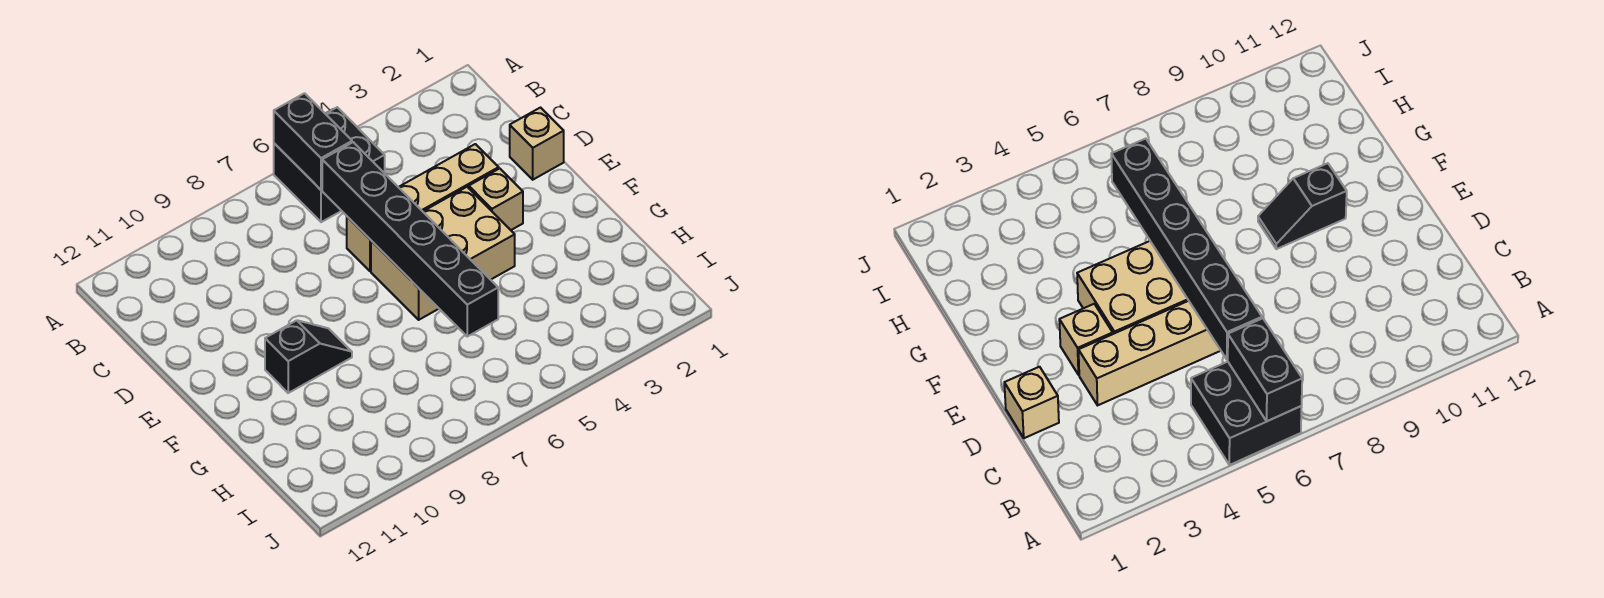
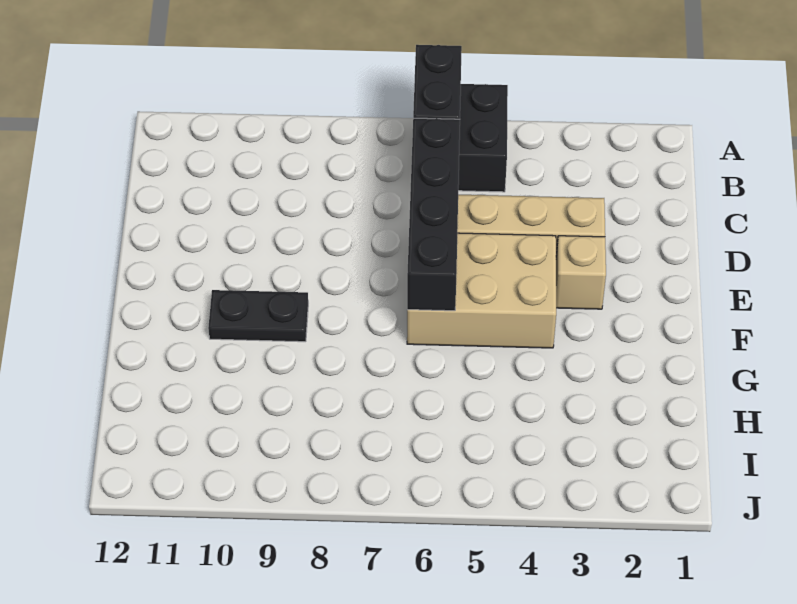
black 1x6 brick [322,142,498,336] -> black 1x4 brick [407,118,460,311]
tan 1x1 brick [510,108,564,180] -> none
black 1x2 slope [265,320,352,393] -> black 1x2 plate [208,290,308,342]

